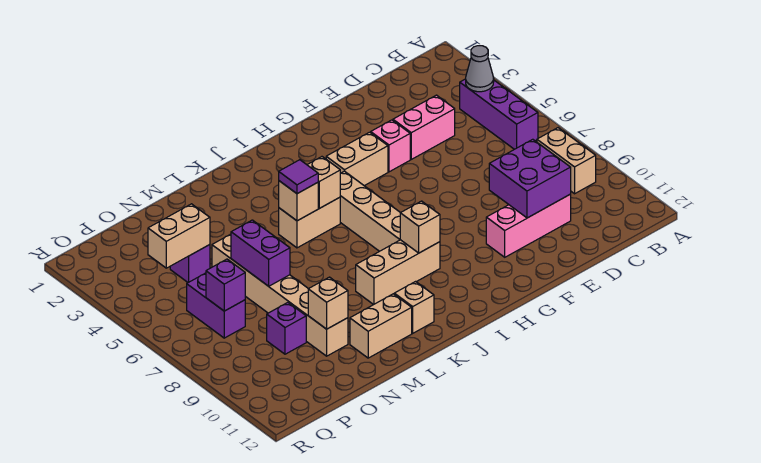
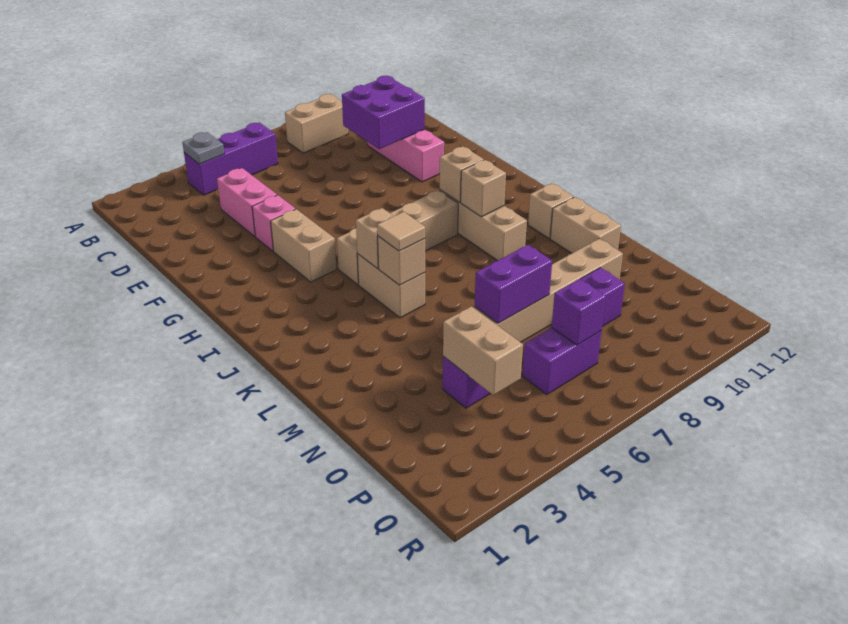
grey 1x1 cone [466,46,494,92] -> grey 1x1 plate [182,132,224,164]
purple 1x1 tile [279,160,318,194] -> tan 1x1 tile [377,212,425,251]
tan 1x1 brick [308,277,348,329] -> tan 1x1 brick moved to [461,160,506,217]

